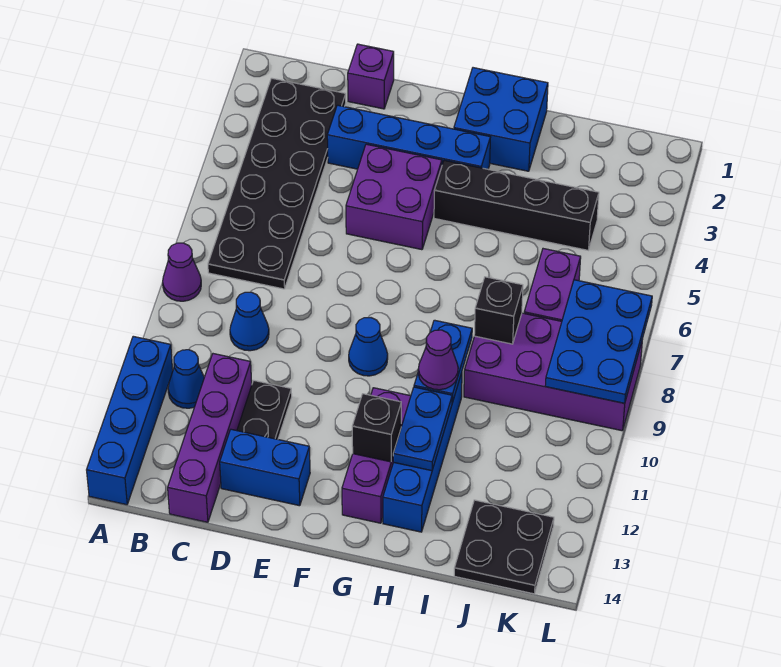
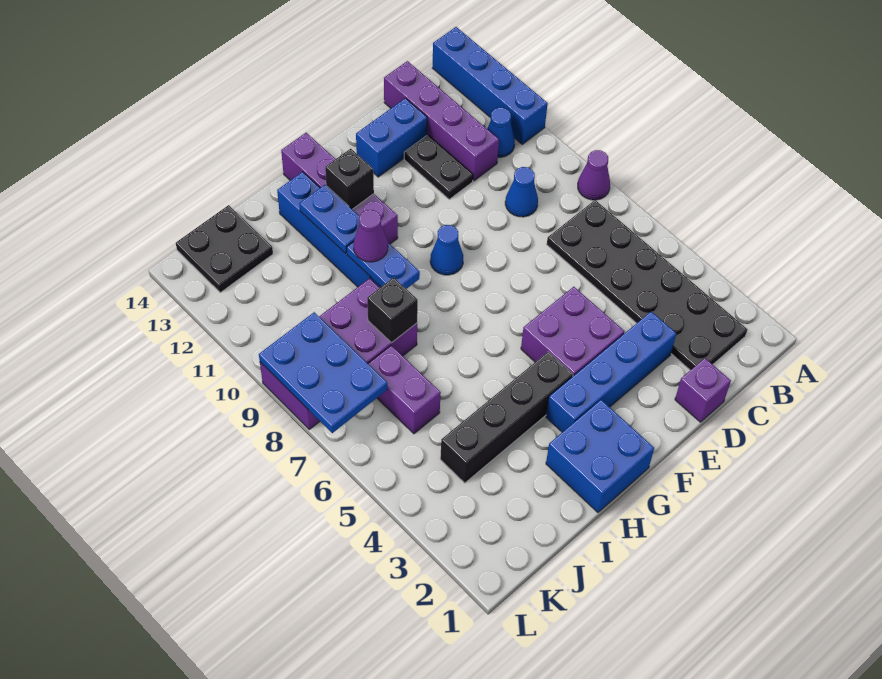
purple 1x3 brick [342,388,411,523] -> purple 1x4 brick [281,133,398,244]

